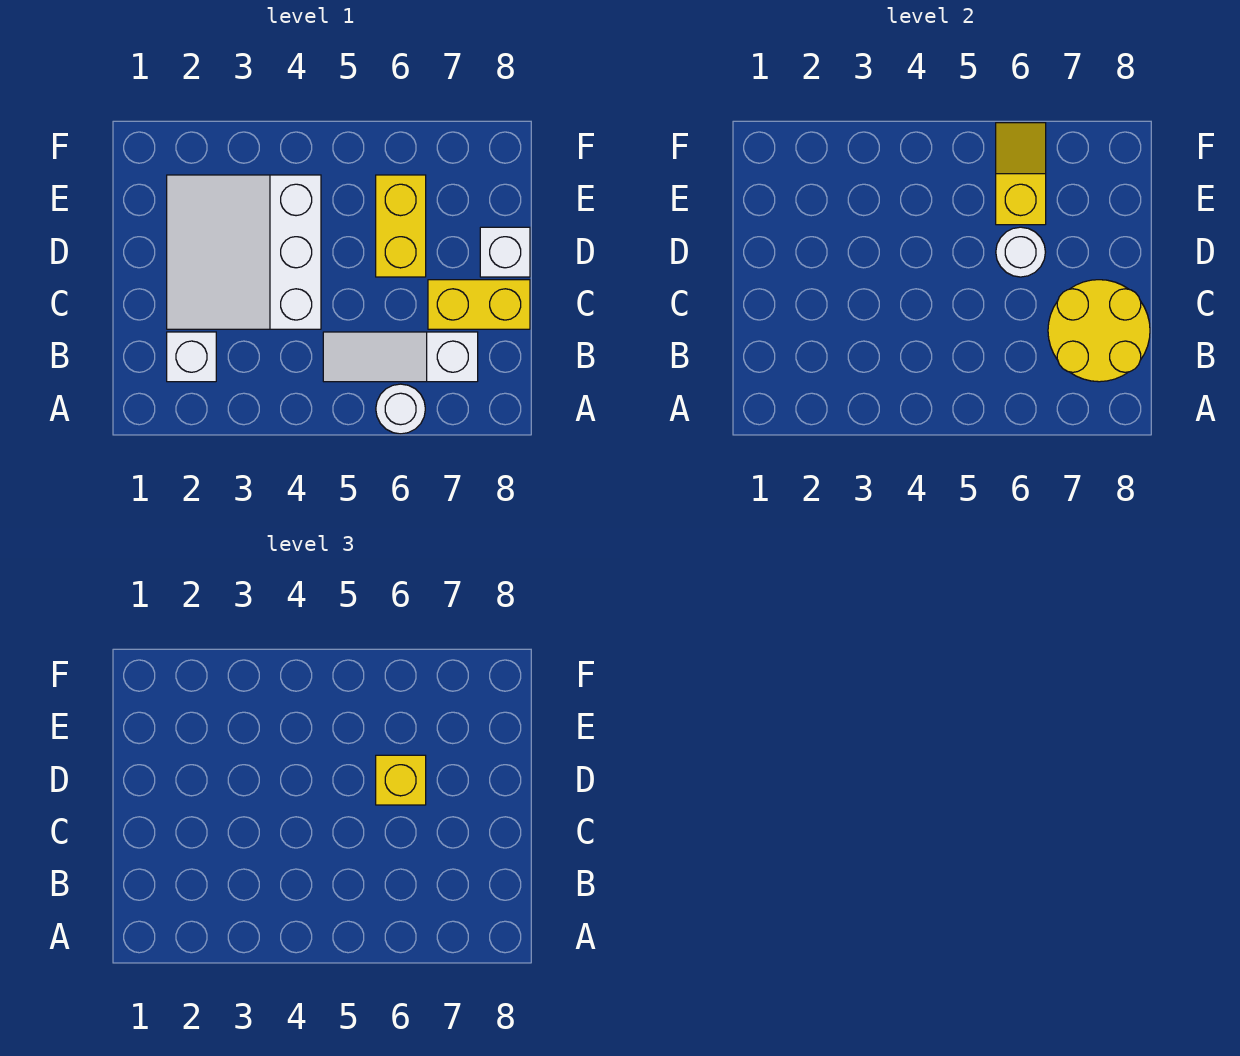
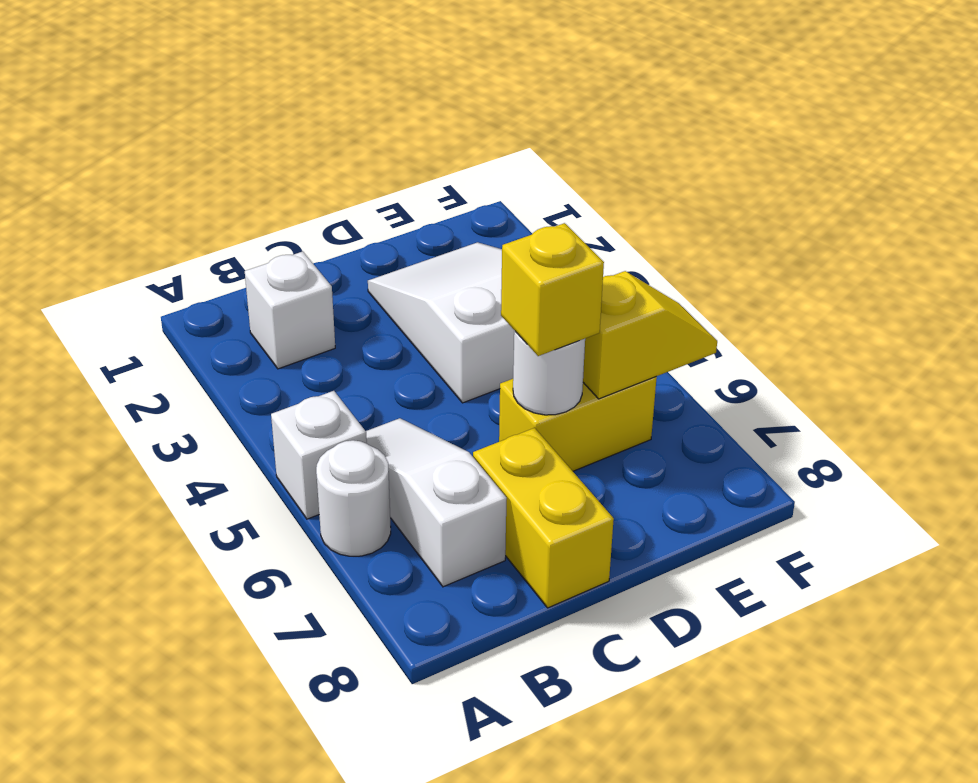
yellow 2x2 round brick [1048,280,1150,382] -> none
white 3x3 slope [167,175,321,329] -> white 2x3 slope [368,242,514,403]
white 1x1 brick [480,227,530,277] -> white 1x1 brick moved to [271,391,367,519]

